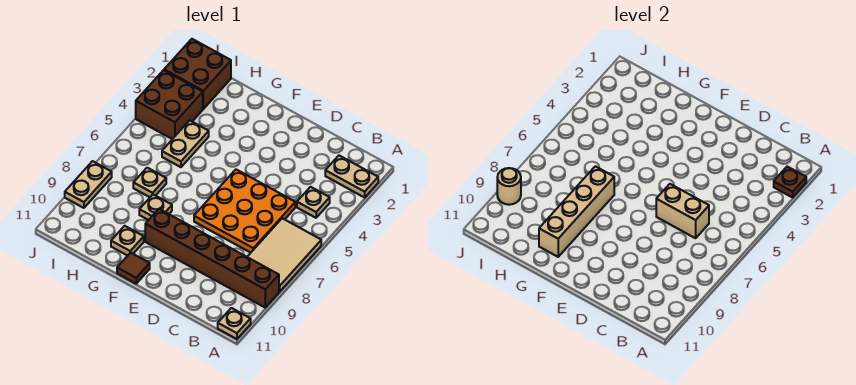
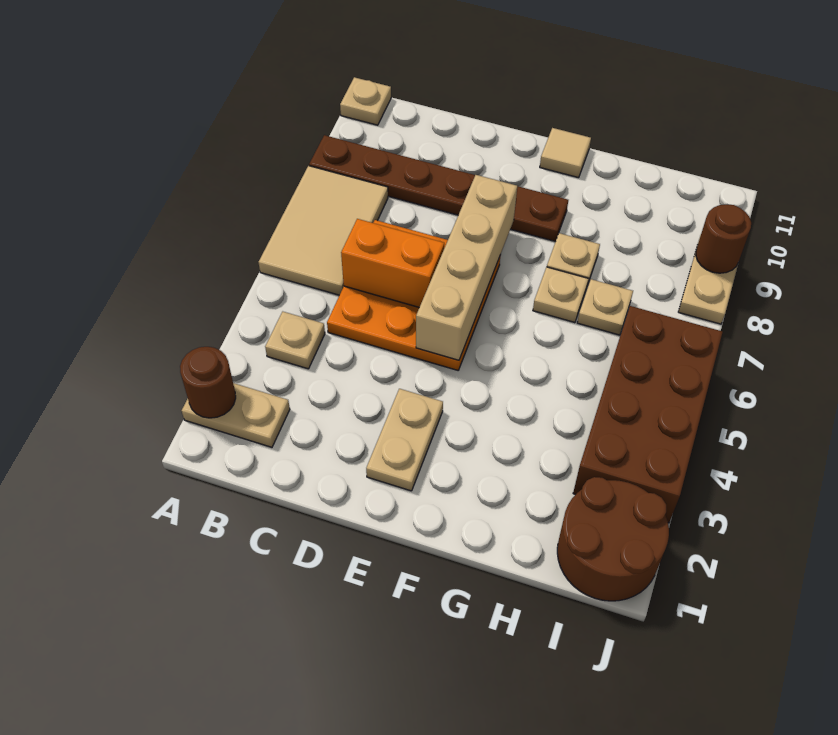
brown 1x1 plate [774,167,806,197] -> brown 1x1 round brick [180,347,236,418]
brown 1x6 brick [145,209,279,307] -> brown 1x6 plate [309,135,568,242]
tan 1x2 brick [656,184,709,238] -> orange 1x2 brick [341,219,444,307]
brown 1x1 tile [117,253,150,284] -> tan 1x1 tile [540,128,591,178]
tan 1x4 brick [539,166,614,257] -> tan 1x4 brick moved to [416,175,517,360]
tan 1x1 plate [111,226,144,256] -> tan 1x1 plate moved to [533,267,589,323]
tan 1x2 plate [162,120,209,167] -> tan 1x2 plate moved to [366,389,443,491]
brown 2x2 brick [164,39,231,109] -> brown 2x2 round brick [557,477,669,601]
brown 2x2 brick [136,70,203,139] -> brown 2x4 brick [573,306,723,523]
tan 1x1 round brick [497,168,521,205] -> brown 1x1 round brick [696,204,751,273]

